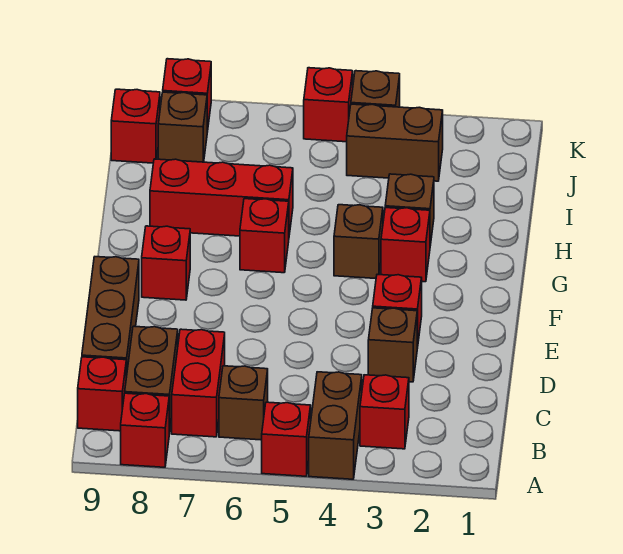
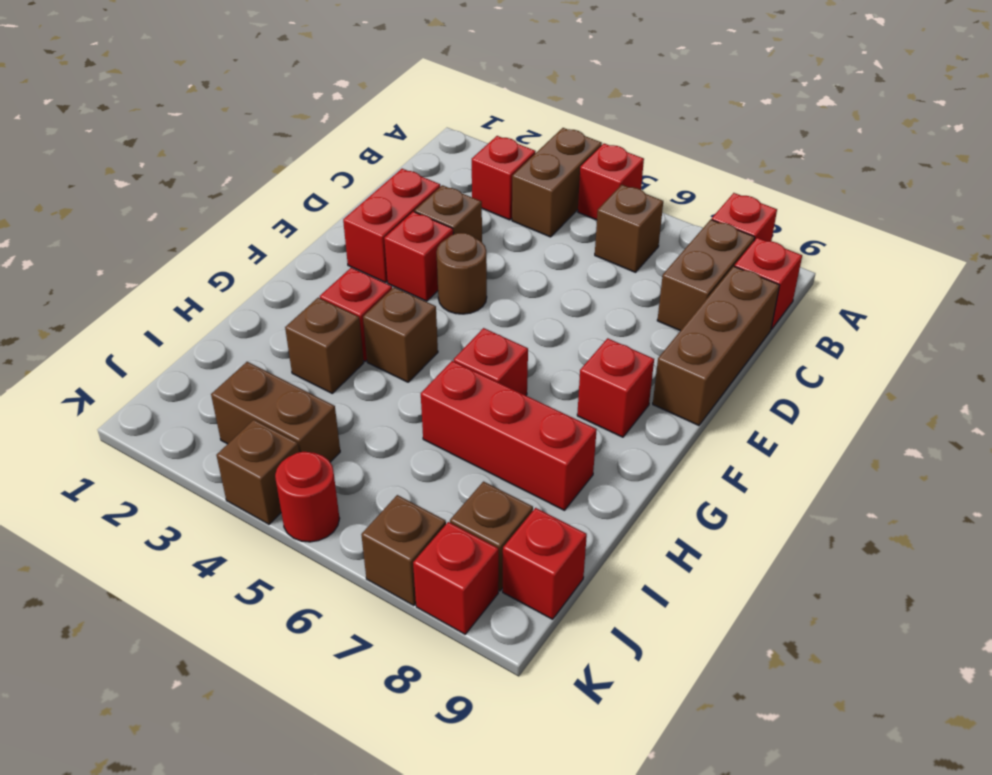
red 1x2 brick [172,329,225,437] -> red 1x2 brick moved to [343,169,440,282]
none -> brown 1x1 round brick [437,233,487,314]
red 1x1 brick [304,68,353,142] -> red 1x1 round brick [275,452,340,542]
none -> brown 1x1 brick [361,495,446,605]

